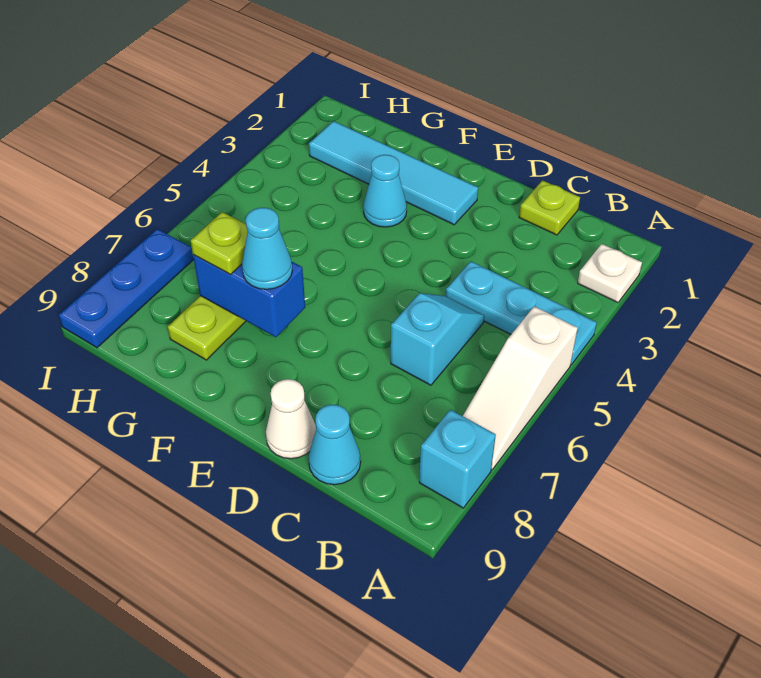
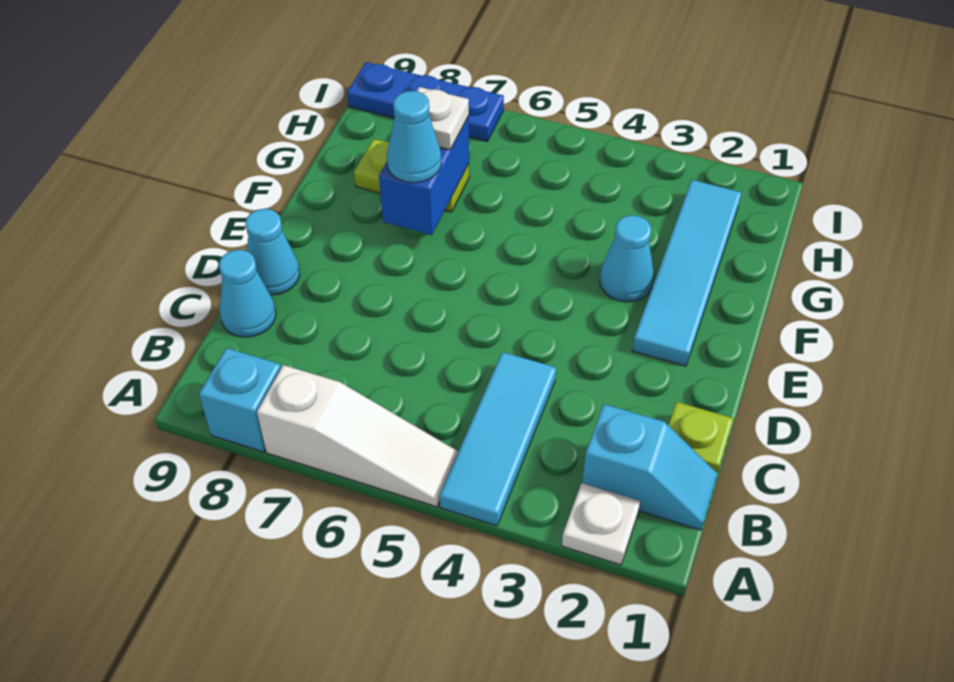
cyan 1x3 plate [446,261,597,365] -> cyan 1x3 tile [439,352,556,526]
white 1x3 slope [463,306,578,469] -> white 1x3 slope turned to [257,365,458,507]
cyan 1x2 slope [391,293,484,385] -> cyan 1x2 slope moved to [582,404,718,530]
white 1x1 cone [266,379,316,459] -> cyan 1x1 cone [245,209,300,295]
lime 1x1 plate [191,212,248,274] -> white 1x1 plate [417,87,469,150]

